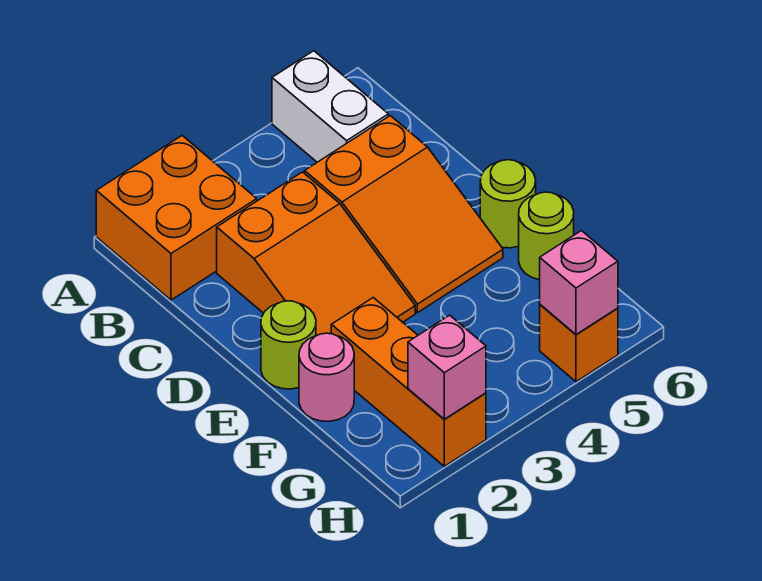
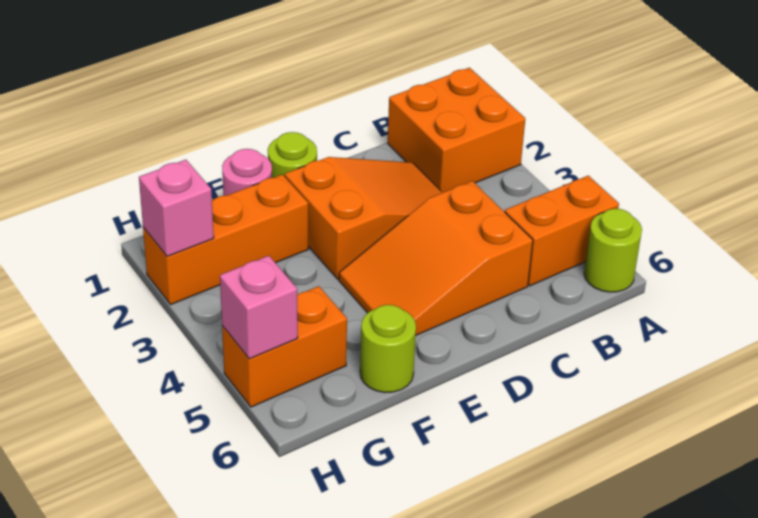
white 1x2 brick [272,51,388,162] -> orange 1x2 brick [505,176,619,286]
orange 2x3 slope [217,172,415,336] -> orange 2x3 slope turned to [285,157,443,279]
lime 1x1 round brick [480,160,536,248] -> lime 1x1 round brick moved to [584,209,642,292]
orange 1x1 brick [540,305,618,382] -> orange 1x2 brick [222,286,347,407]

